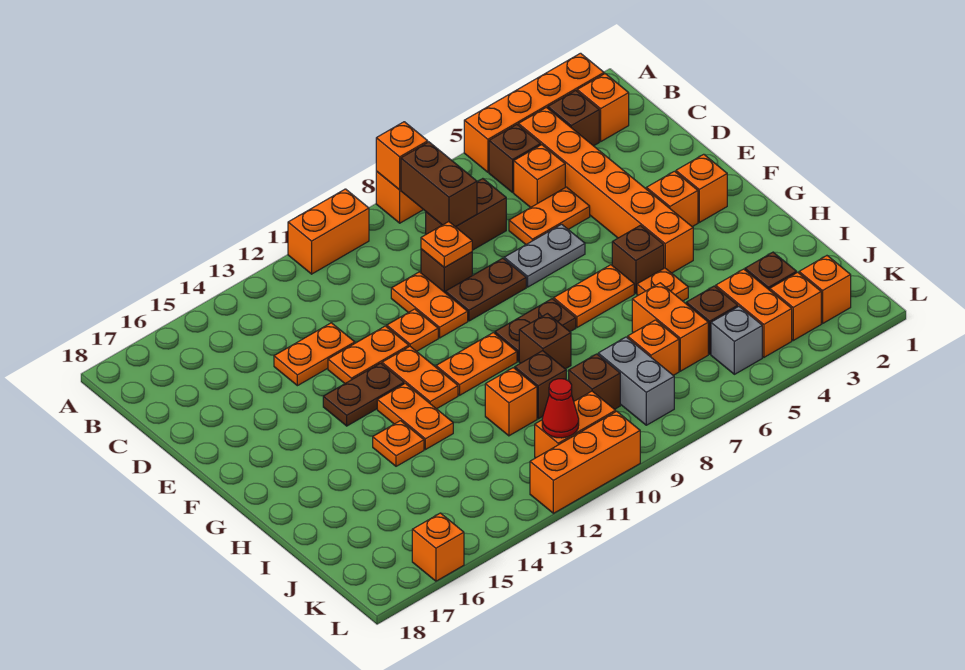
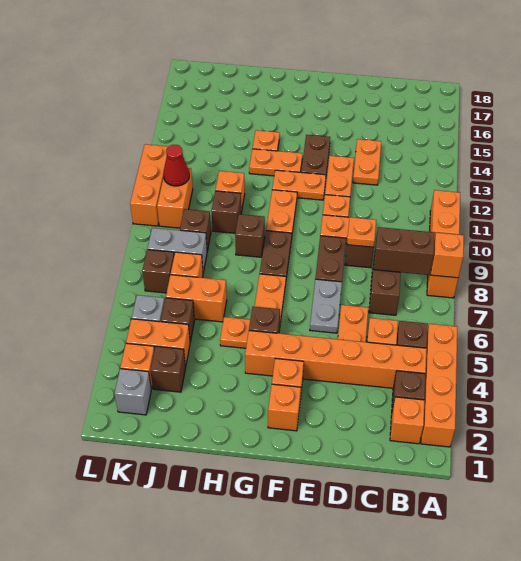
orange 1x1 brick [799,256,851,323] -> grey 1x1 brick [114,369,151,415]
none -> brown 1x1 brick [142,250,174,293]
orange 1x1 brick [412,513,464,581] -> none

